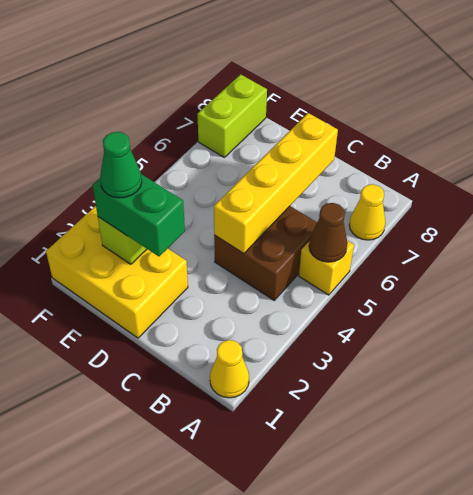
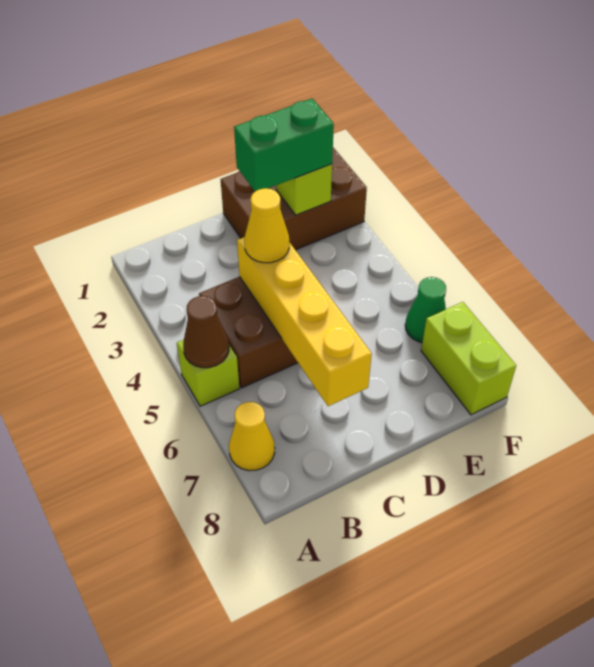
yellow 1x1 cone [210,340,249,398] -> yellow 1x1 cone moved to [245,188,289,263]
yellow 1x1 brick [299,241,354,295] -> lime 1x1 brick [177,340,240,406]
yellow 2x3 brick [46,206,188,338] -> brown 2x3 brick [221,148,367,250]
green 1x1 cone [100,132,142,198] -> green 1x1 cone moved to [405,277,446,343]

